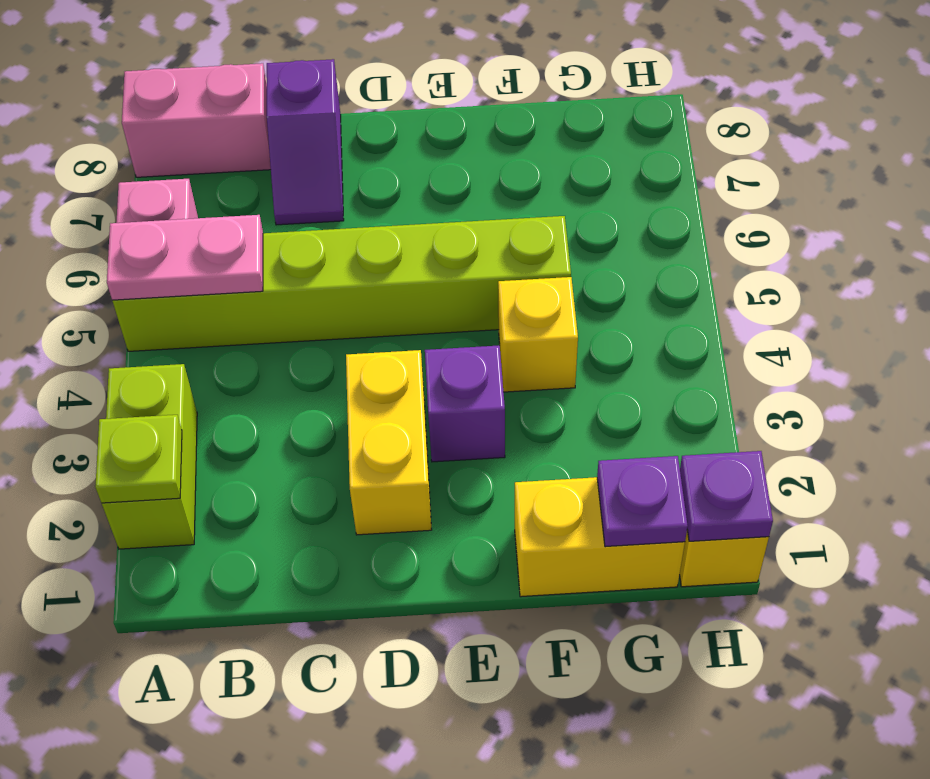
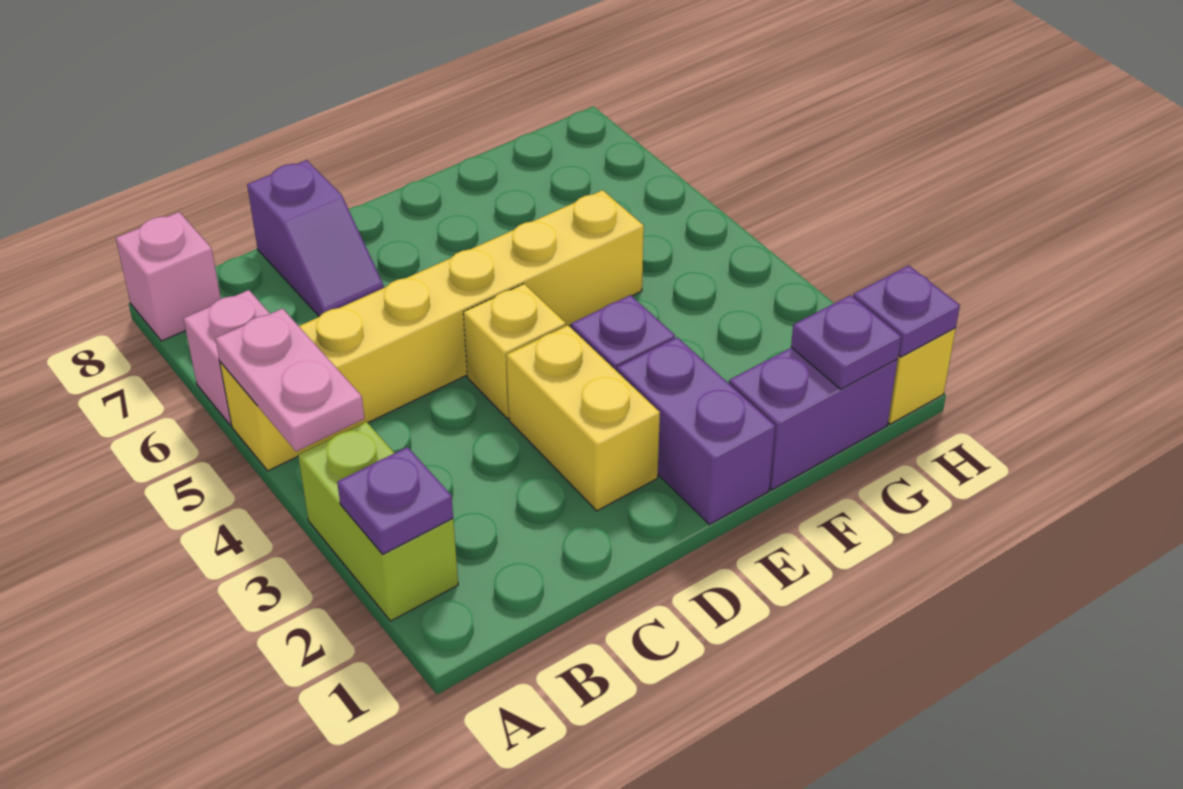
lime 1x1 plate [95,415,182,503] -> purple 1x1 plate [337,447,453,554]
lime 1x6 brick [112,216,571,351] -> yellow 1x6 brick [220,190,644,471]
pink 1x2 plate [107,215,263,300] -> pink 1x2 plate turned to [215,309,364,451]
pink 1x2 brick [122,63,271,177] -> pink 1x1 brick [116,212,221,341]
none -> purple 1x2 brick [617,337,775,525]
yellow 1x2 brick [515,477,685,597] -> purple 1x2 brick [729,348,898,490]
yellow 1x1 brick [498,277,578,392] -> yellow 1x1 brick moved to [463,284,566,419]

